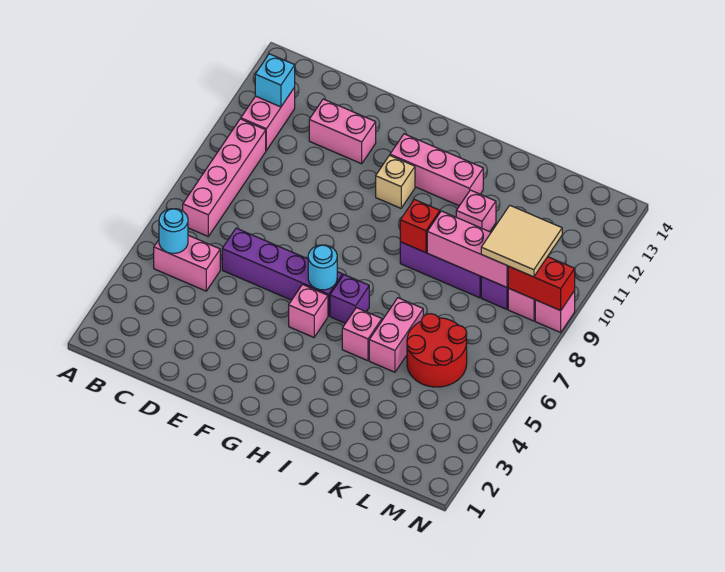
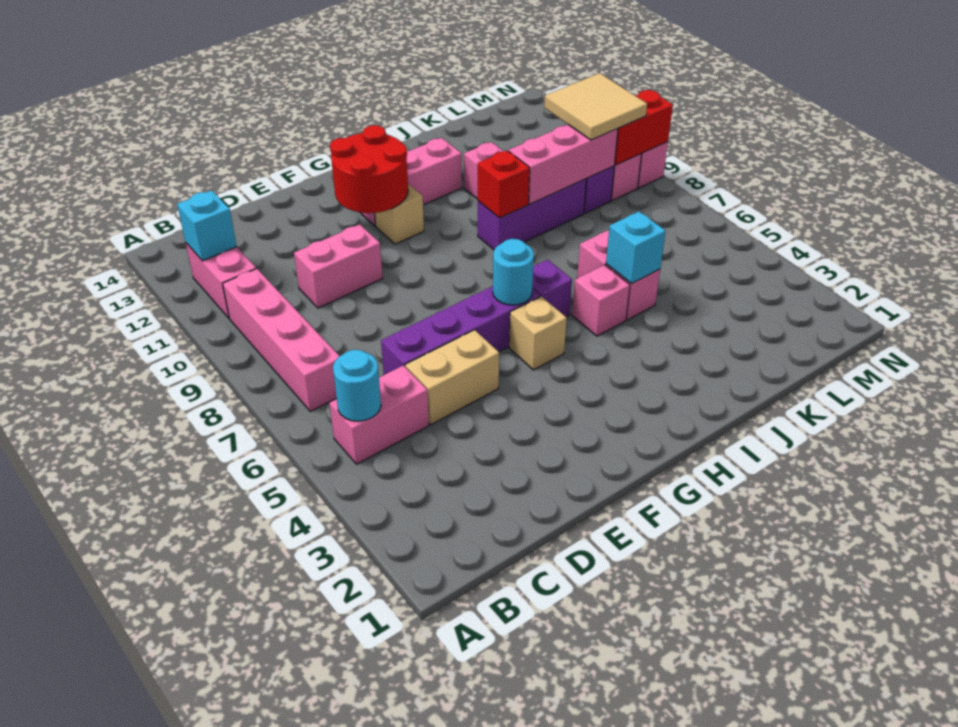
none -> tan 1x2 brick [405,330,499,425]
pink 1x2 brick [309,99,376,164] -> pink 1x2 brick moved to [294,224,383,308]
pink 1x1 brick [289,285,328,337] -> tan 1x1 brick [509,296,567,370]
none -> cyan 1x1 brick [606,211,666,284]
red 2x2 round brick [407,314,467,387] -> red 2x2 round brick moved to [330,125,408,213]

